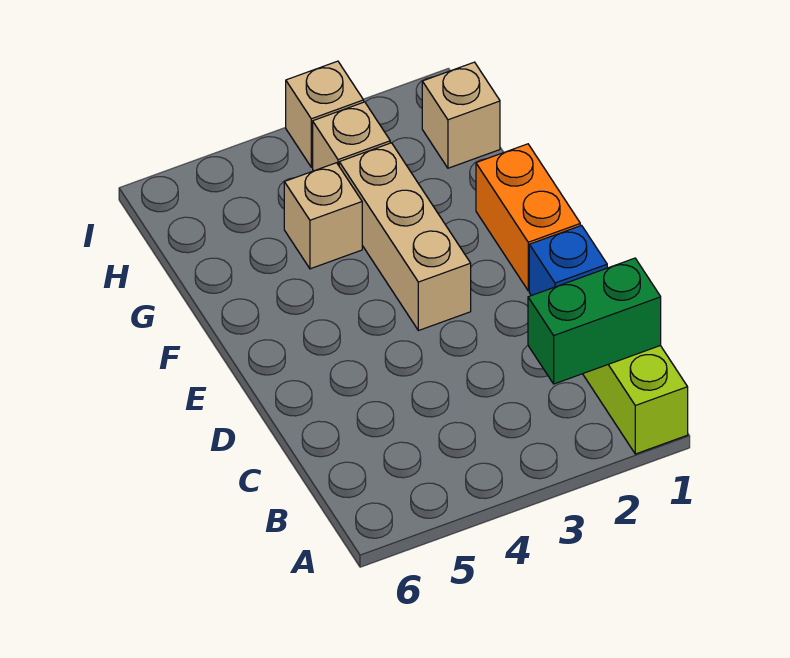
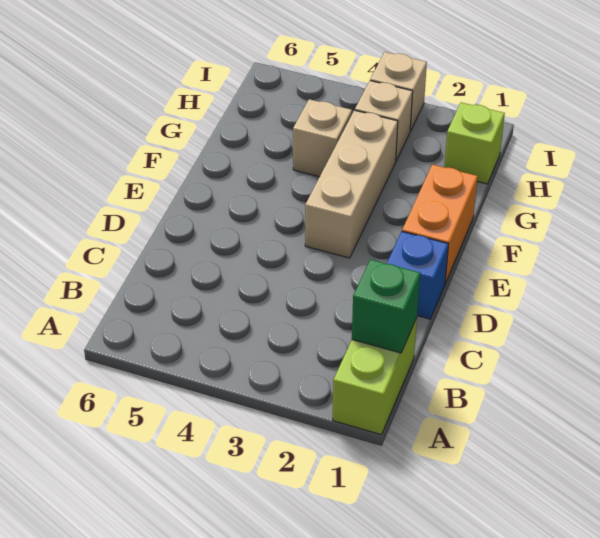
green 1x2 brick [528,258,661,384] -> green 1x1 brick [352,259,420,353]
tan 1x1 brick [422,62,500,168] -> lime 1x1 brick [444,102,505,184]

